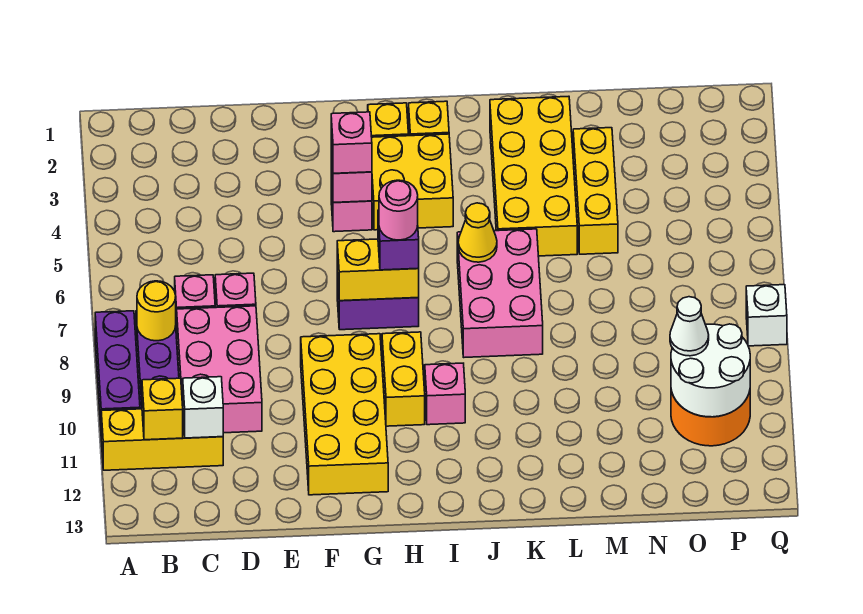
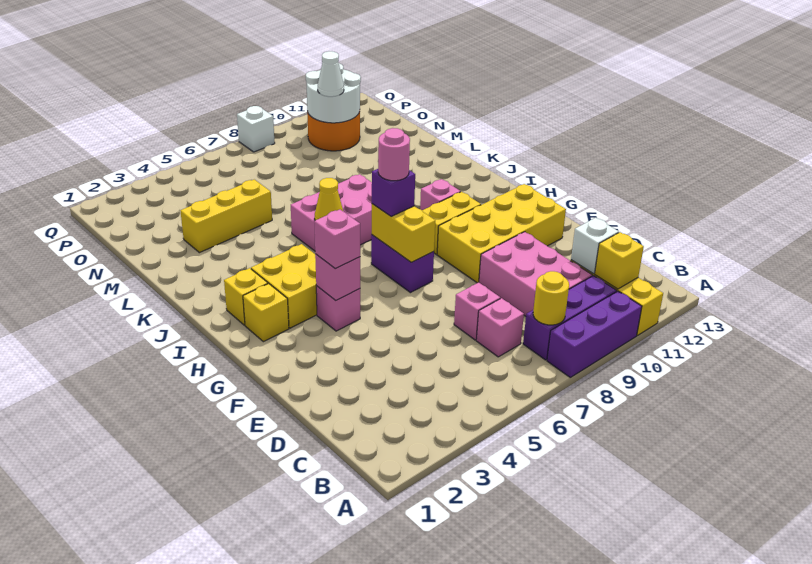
pink 2x3 brick [177,306,262,433] -> pink 2x3 brick turned to [479,232,592,316]
yellow 2x4 brick [490,96,577,256] -> none

